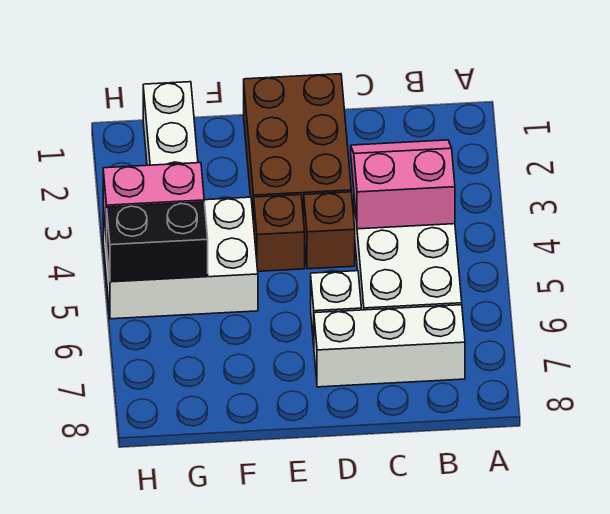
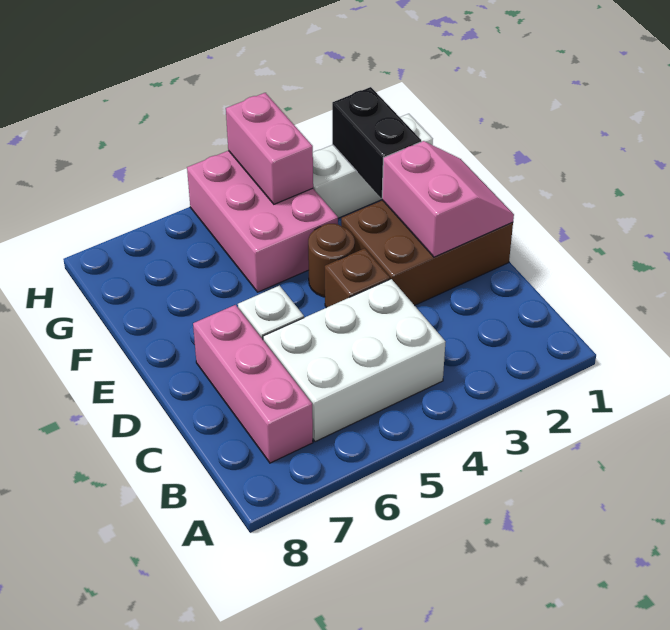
pink 2x2 slope [351,140,455,229] -> pink 2x2 slope moved to [382,141,514,257]
white 1x3 brick [314,305,465,387] -> pink 1x3 brick [193,305,313,463]
brown 1x1 brick [254,195,305,271] -> brown 1x1 round brick [308,224,355,297]
white 2x3 brick [103,197,258,319] -> pink 2x3 brick [187,151,338,292]
black 1x2 brick [107,202,208,282] -> black 1x2 brick moved to [332,87,421,198]

